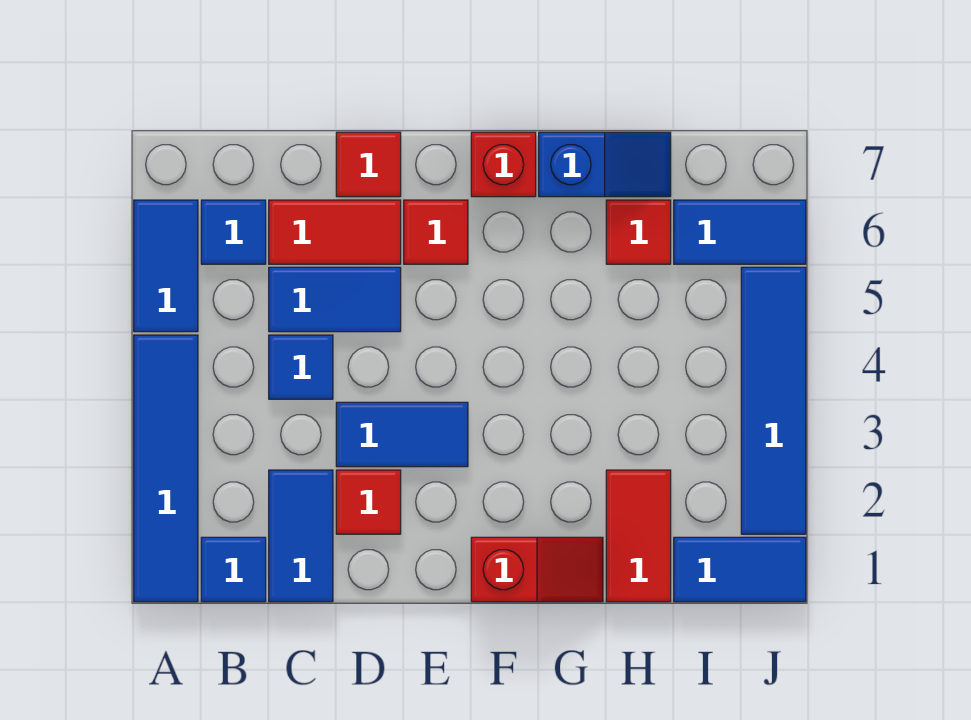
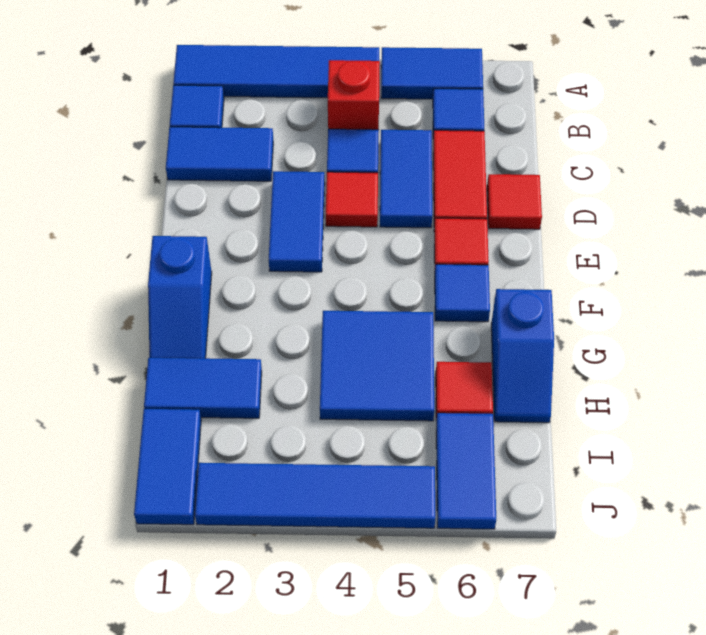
red 1x1 tile [336,470,401,534] -> red 1x1 tile moved to [326,172,378,227]
red 1x2 slope [471,537,603,602] -> blue 1x2 slope [148,236,212,358]
none -> blue 1x1 tile [435,264,490,322]
red 1x1 brick [471,132,536,197] -> red 1x1 brick moved to [328,60,380,130]
none -> blue 2x2 tile [320,311,434,421]
red 1x2 tile [606,470,671,602] -> blue 1x2 tile [144,358,262,418]

